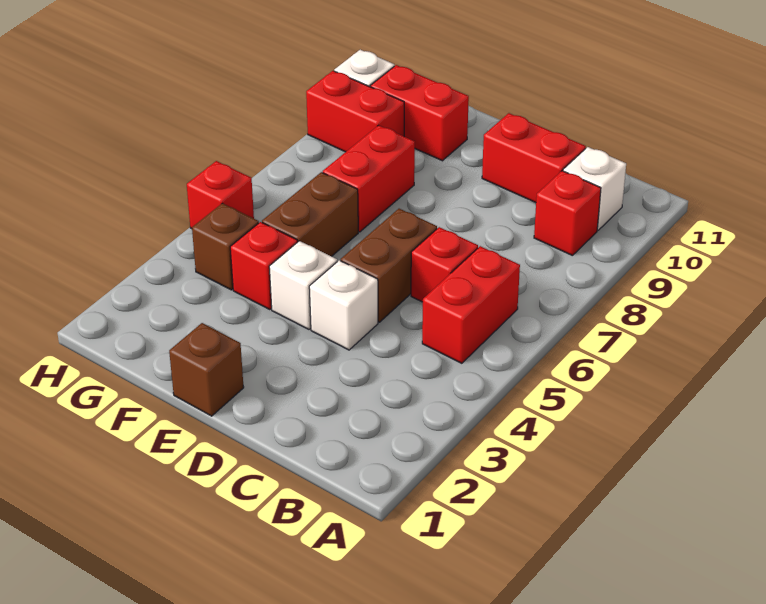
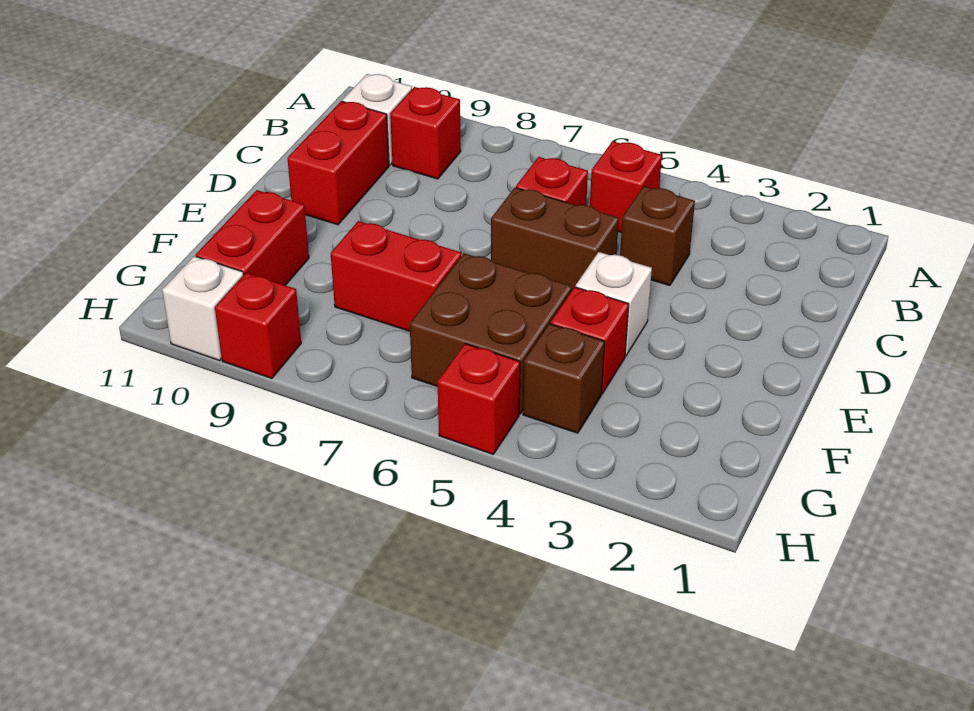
red 1x2 brick [422,246,520,363] -> red 1x1 brick [590,141,662,233]
white 1x1 brick [309,260,378,350] -> none
brown 1x1 brick [169,323,244,416] -> brown 1x1 brick moved to [620,186,695,286]
brown 1x2 brick [262,172,358,256] -> brown 2x2 brick [410,253,572,414]
red 1x2 brick [306,71,404,152] -> red 1x1 brick [215,273,301,378]

